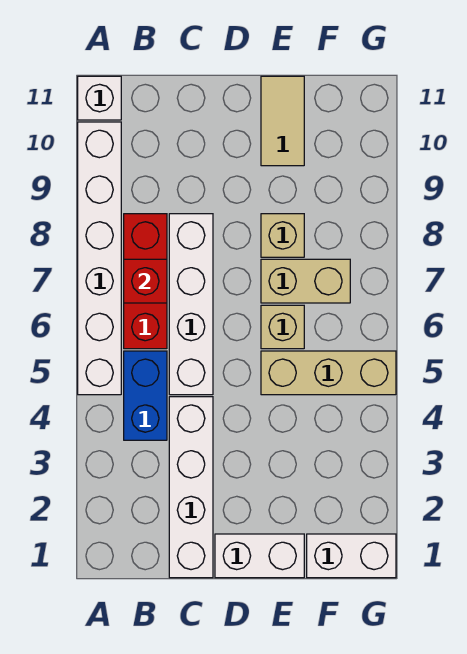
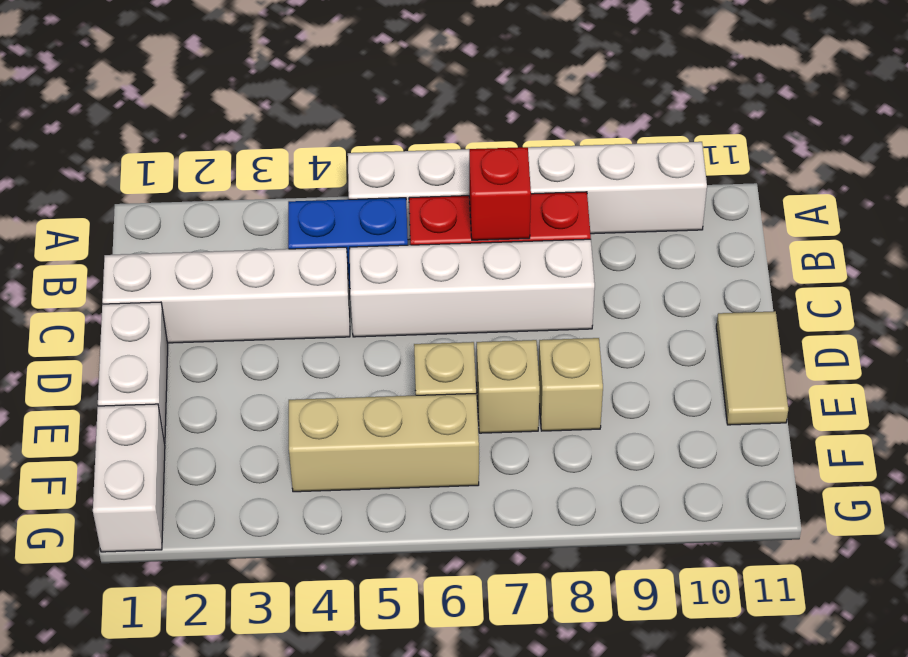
white 1x1 brick [78,76,121,120] -> none
tan 1x3 brick [261,351,396,395] -> tan 1x3 brick turned to [289,394,479,492]
tan 1x2 brick [261,259,350,303] -> tan 1x1 brick [477,340,540,433]
tan 1x2 tile [261,76,304,166] -> tan 1x2 tile turned to [716,311,788,425]

